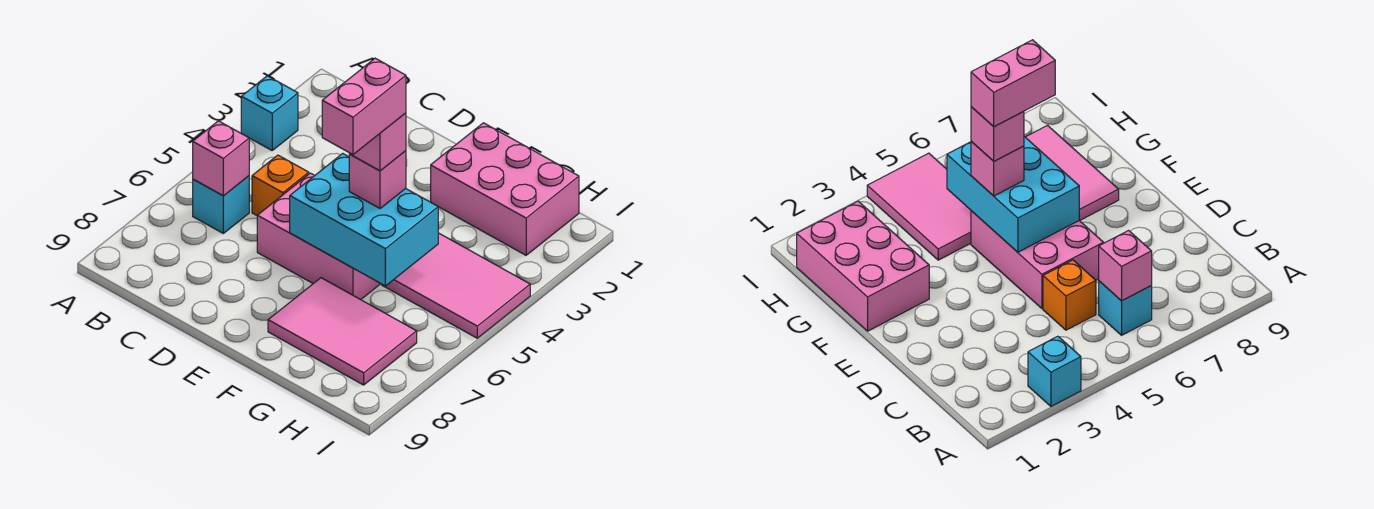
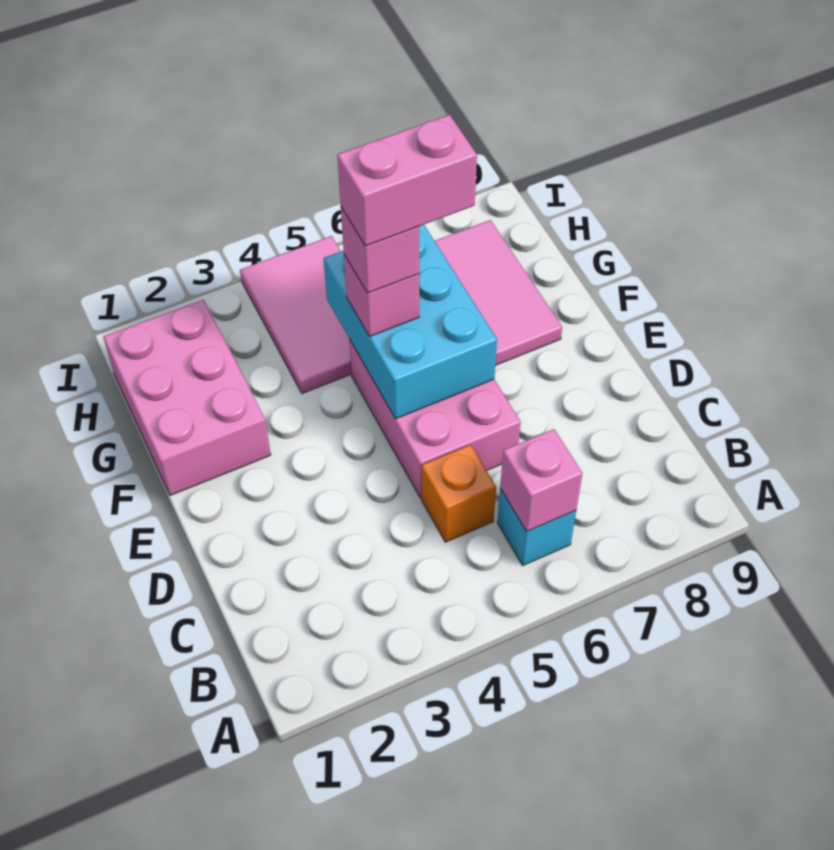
cyan 1x1 brick [241,76,298,150] -> none

